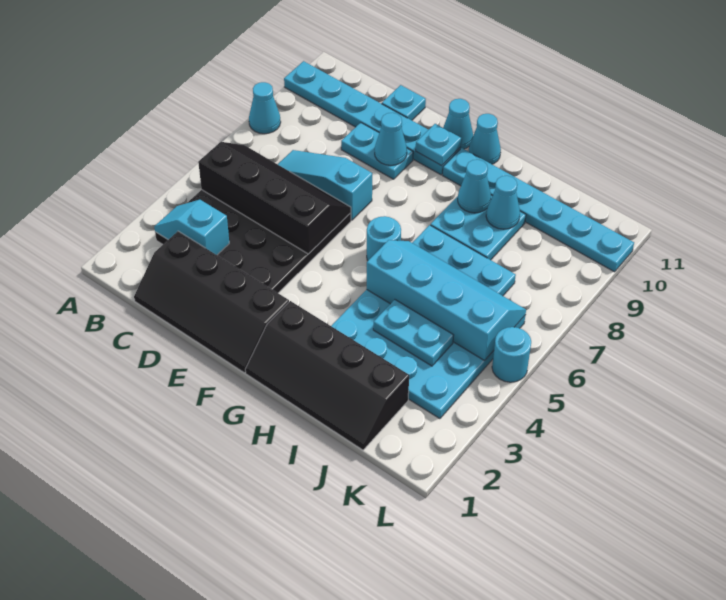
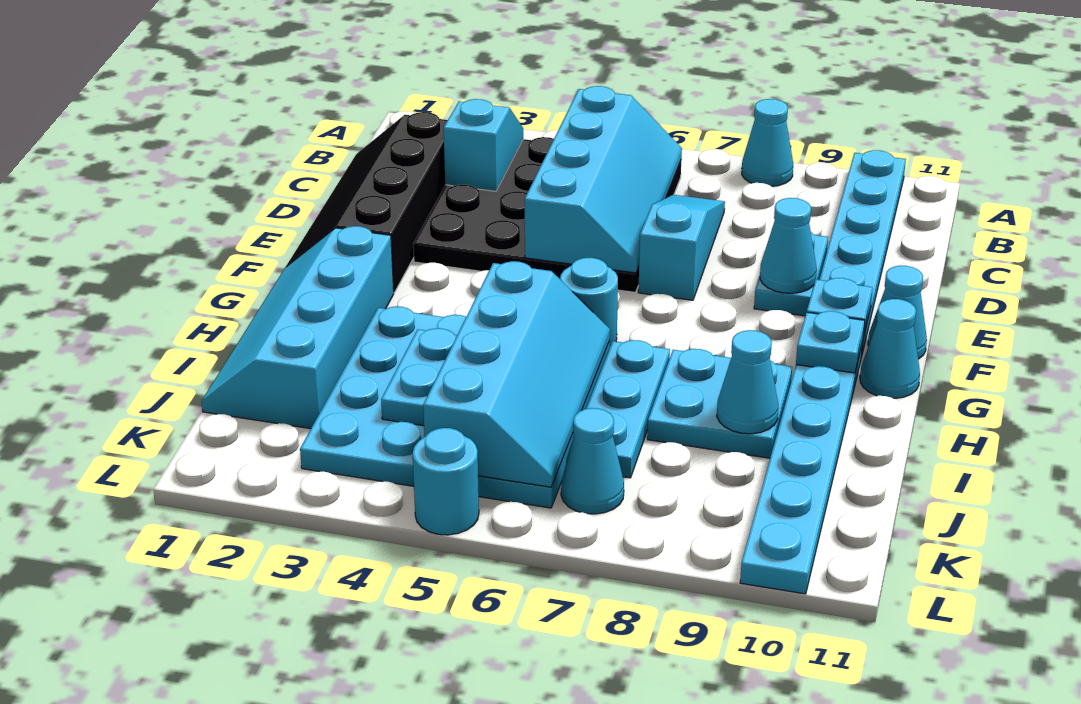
black 2x4 slope [198,142,351,254] -> cyan 2x4 slope [525,86,682,273]
cyan 1x1 plate [382,85,426,120] -> cyan 1x1 plate moved to [796,311,865,373]
black 2x4 slope [245,301,409,450] -> cyan 2x4 slope [202,226,394,429]
cyan 1x1 cone [458,160,491,213] -> cyan 1x1 cone moved to [561,408,624,514]

